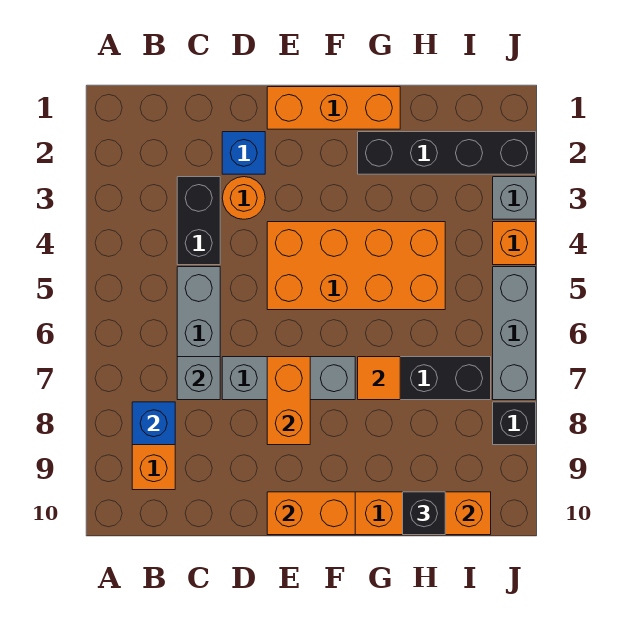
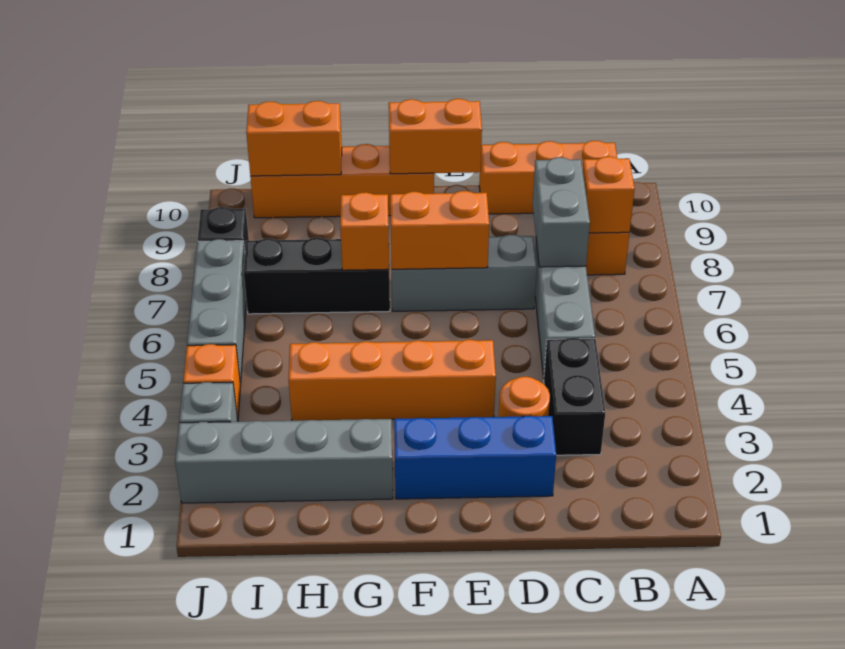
blue 1x1 brick [132,402,175,445] -> orange 1x1 brick [583,157,635,233]
grey 1x1 brick [177,357,220,400] -> grey 1x2 brick [533,157,590,267]
blue 1x1 brick [222,132,265,174] -> blue 1x3 brick [394,416,556,499]
orange 1x3 brick [267,87,400,129] -> orange 1x3 brick moved to [479,141,617,214]
orange 2x4 brick [267,222,445,310] -> orange 1x4 brick [288,340,496,421]
orange 1x2 brick [267,357,310,445] -> orange 1x2 brick turned to [390,191,489,269]
black 1x4 brick [358,132,536,174] -> grey 1x4 brick [175,419,393,503]
orange 1x1 tile [358,357,400,400] -> orange 1x1 brick [340,192,389,270]
black 1x1 brick [403,492,445,535] -> none

